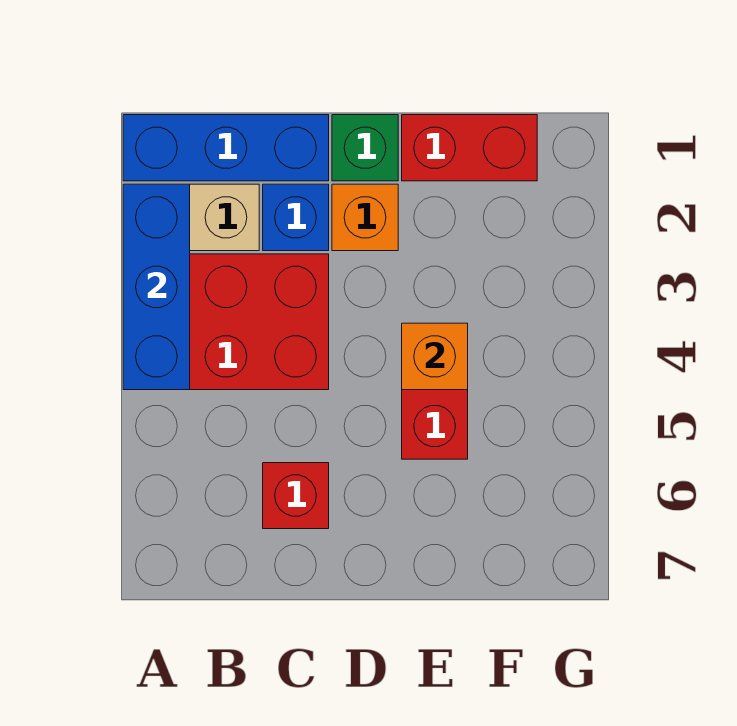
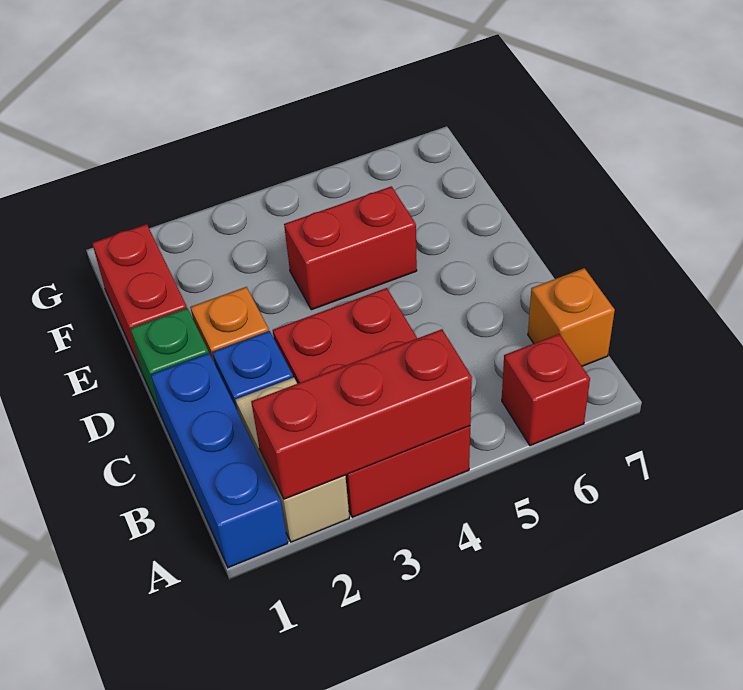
blue 1x3 brick [123,184,190,390] -> red 1x3 brick [251,329,472,499]
red 1x1 brick [263,463,329,529] -> red 1x1 brick moved to [502,334,590,446]
orange 1x1 brick [402,323,468,390] -> orange 1x1 brick moved to [528,268,615,366]

